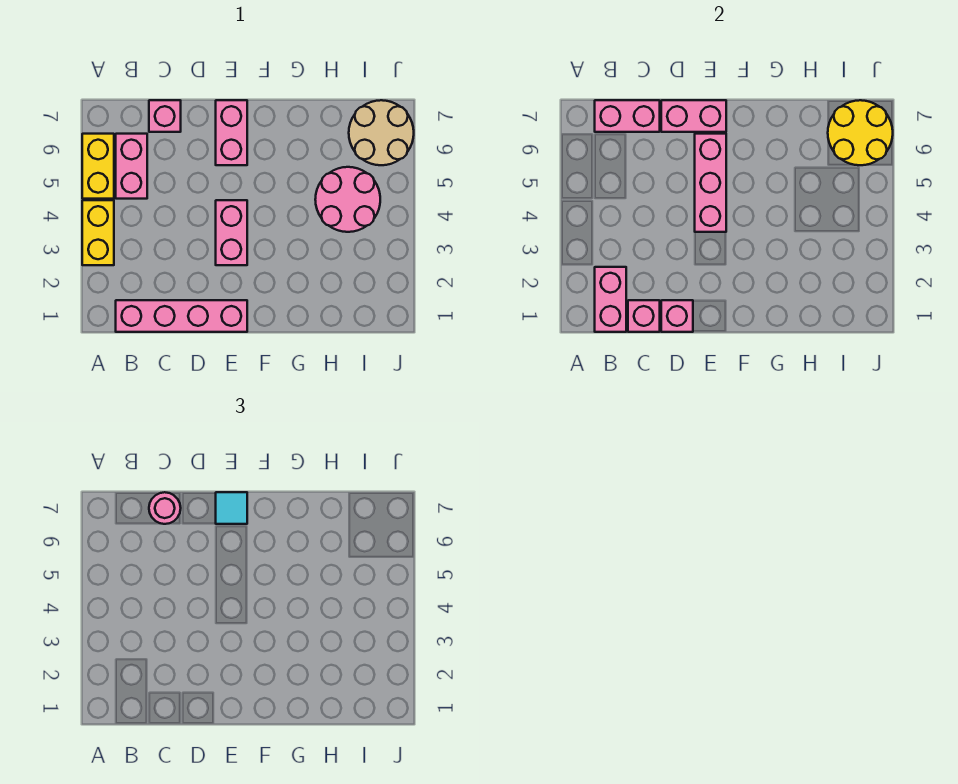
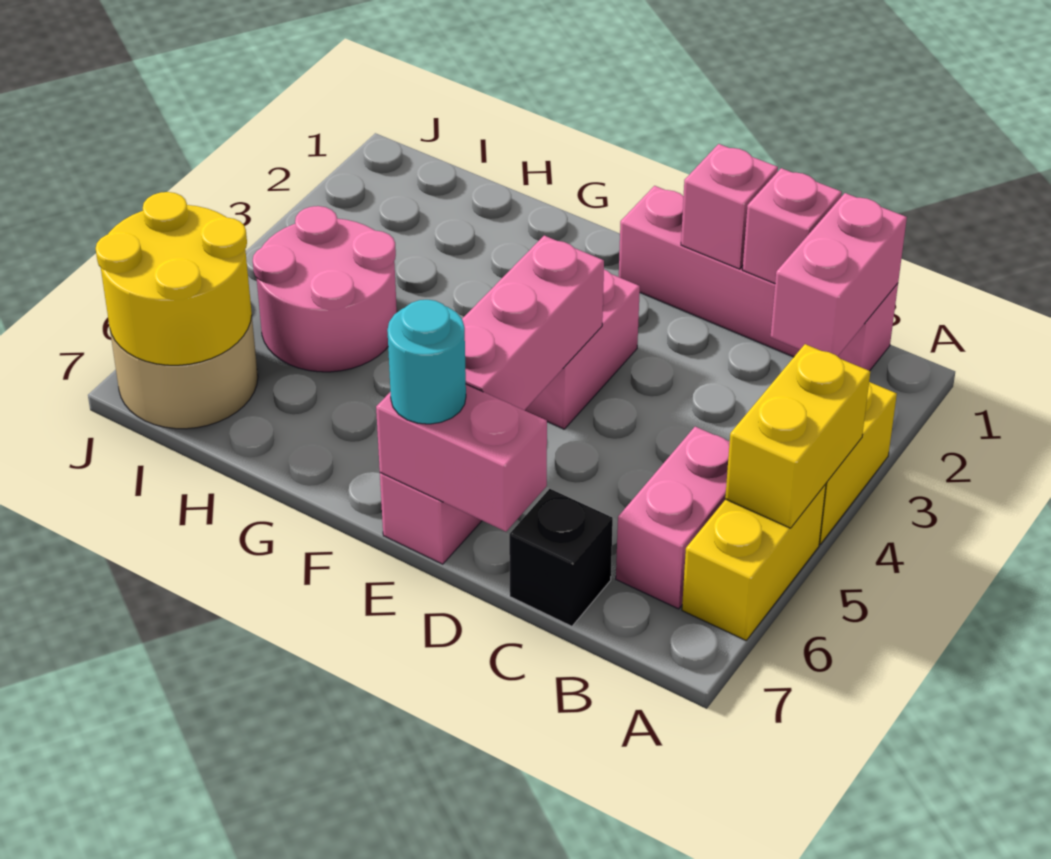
none -> yellow 1x2 brick [725,344,870,528]
pink 1x2 brick [595,100,660,132] -> none
pink 1x1 brick [149,100,181,132] -> black 1x1 brick [509,489,613,626]
pink 1x1 round brick [149,492,181,524] -> none
cyan 1x1 tile [216,492,247,524] -> cyan 1x1 round brick [387,300,466,424]

